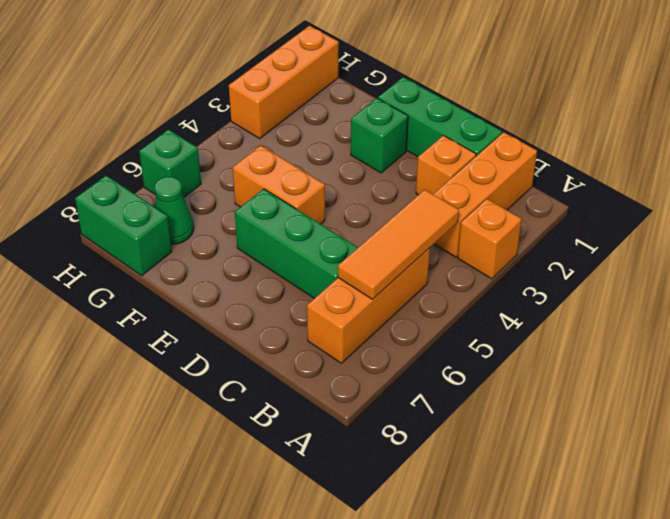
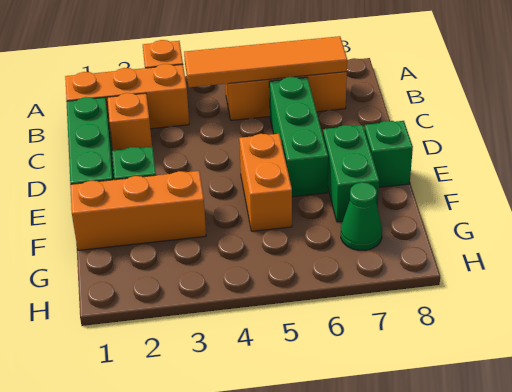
orange 1x3 tile [338,190,459,299] -> orange 1x4 tile [184,36,347,87]
green 1x2 brick [75,176,172,276] -> green 1x2 brick moved to [323,125,379,222]
orange 1x3 brick [229,26,339,139] -> orange 1x3 brick moved to [70,171,206,250]
green 1x1 brick [139,130,201,197] -> green 1x1 brick moved to [364,121,413,187]

